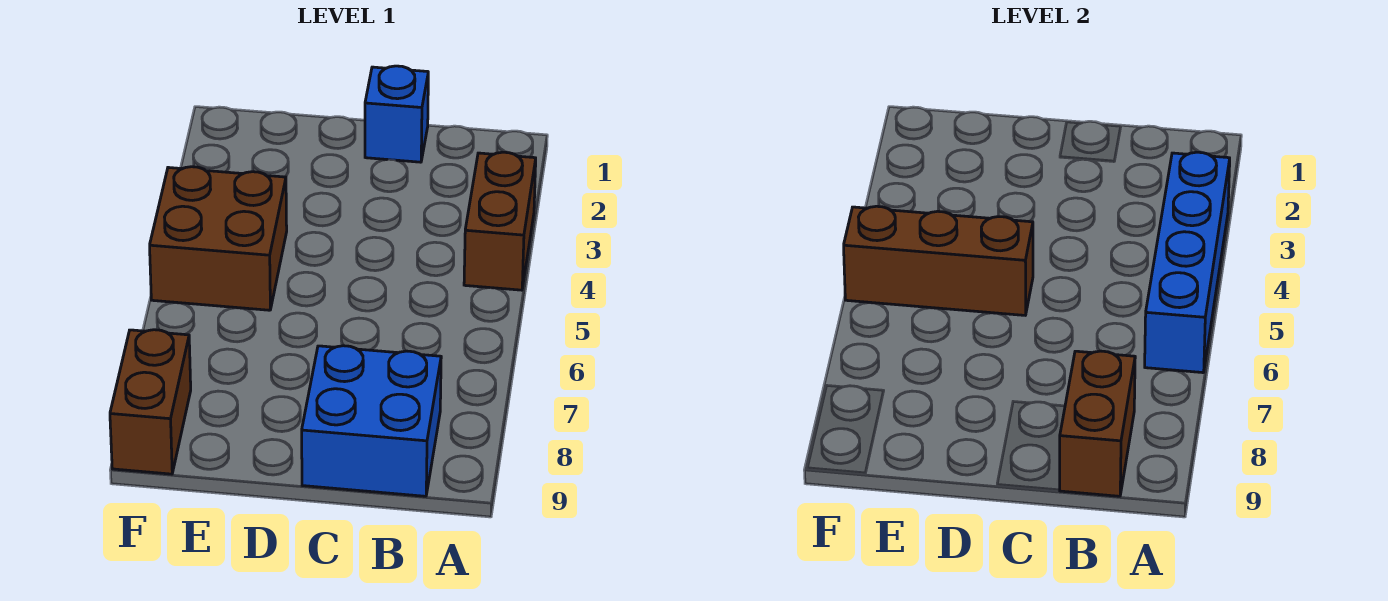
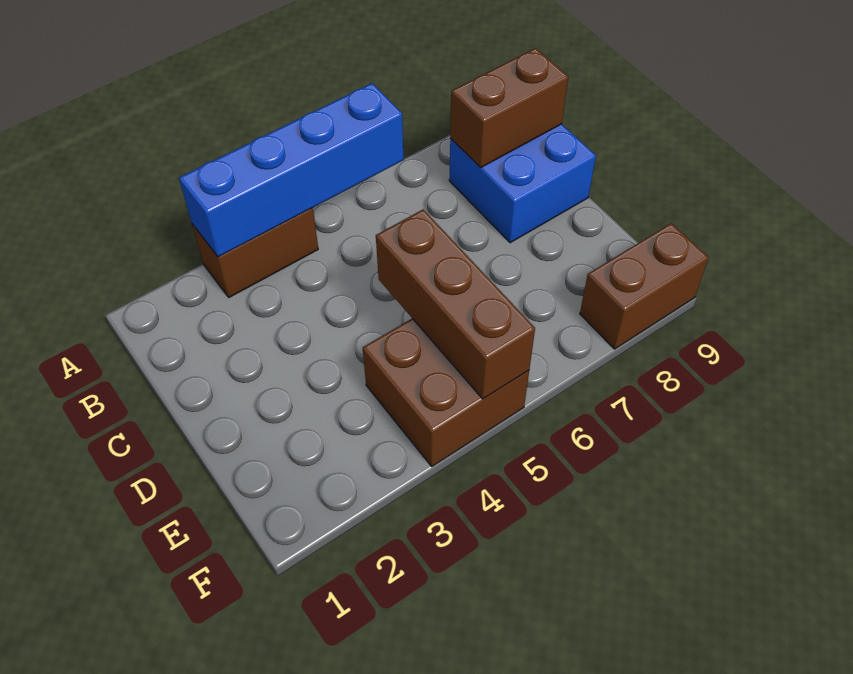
blue 1x1 brick [365,66,428,162] -> none

